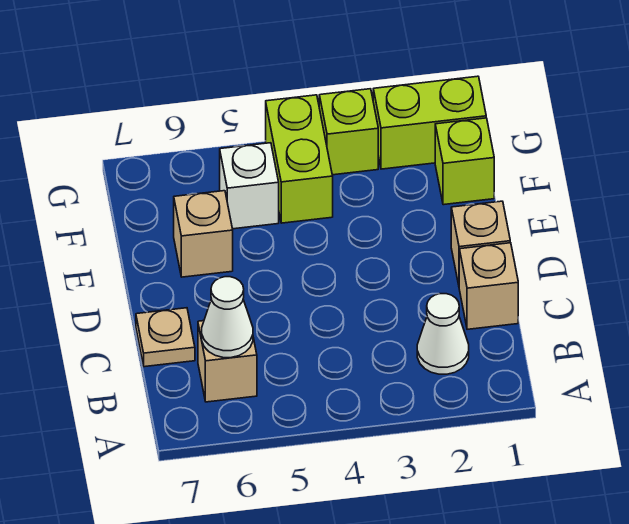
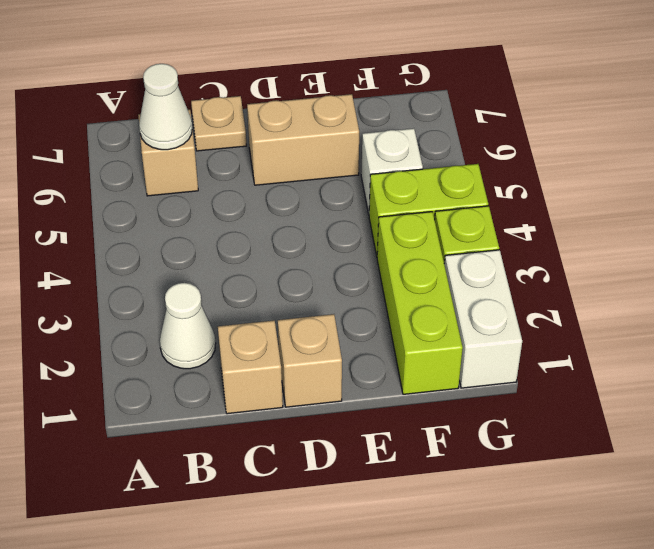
tan 1x1 brick [174,191,233,277] -> tan 1x2 brick [247,94,359,185]
lime 1x1 brick [435,118,494,205] -> lime 1x3 brick [377,212,463,394]
lime 1x2 brick [373,76,486,169] -> white 1x2 brick [444,250,522,388]

